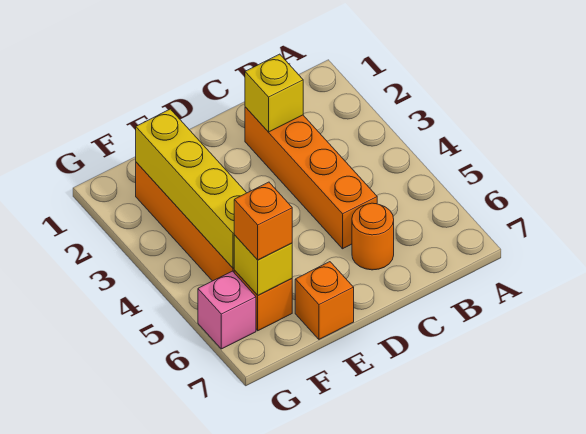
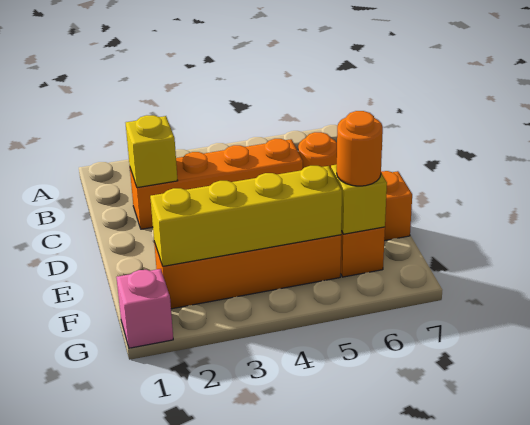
orange 1x1 brick [234,182,292,260] -> orange 1x1 round brick [337,111,383,186]
pink 1x1 brick [198,271,256,349] -> pink 1x1 brick moved to [116,269,173,348]

